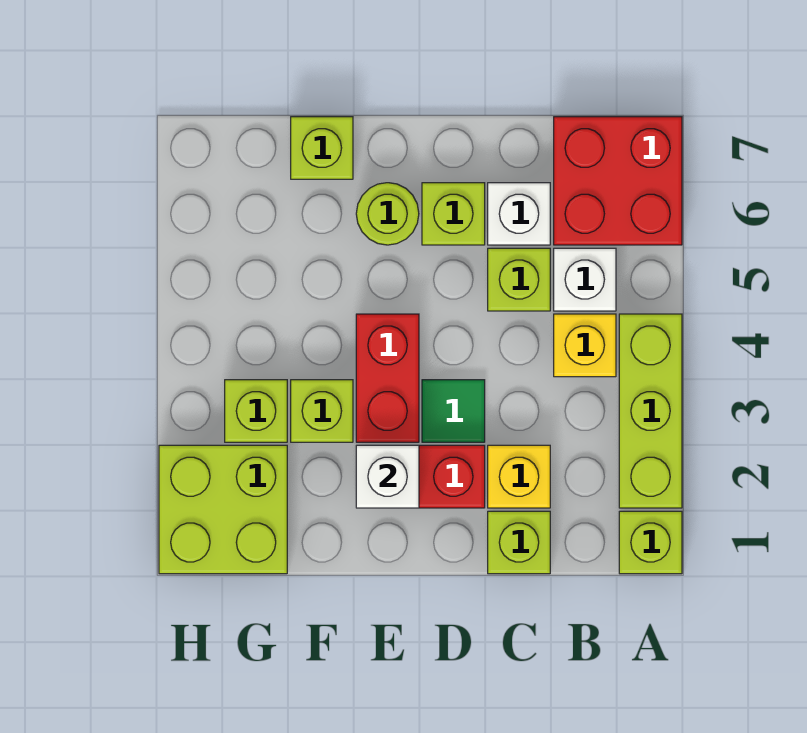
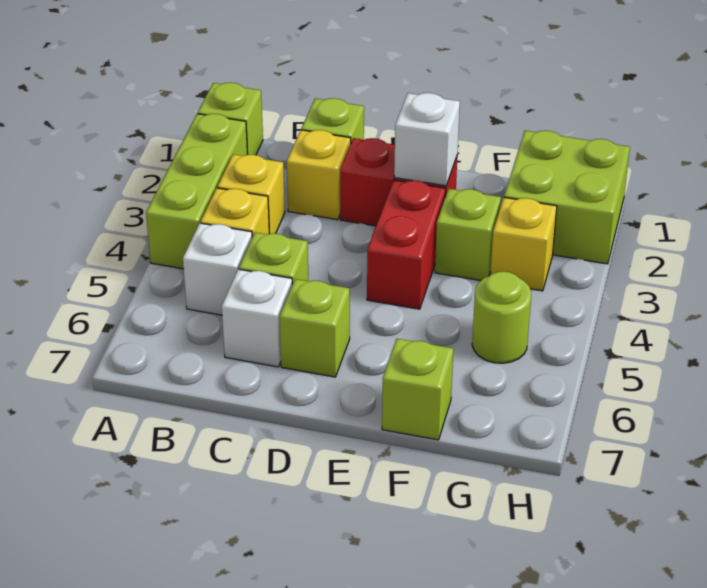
red 2x2 brick [554,117,682,245] -> none
none -> yellow 1x1 brick [217,154,285,234]
green 1x1 tile [422,380,485,442] -> none
lime 1x1 round brick [356,183,419,245] -> lime 1x1 round brick moved to [472,271,531,363]
lime 1x1 brick [225,380,287,442] -> yellow 1x1 brick [490,197,557,291]

